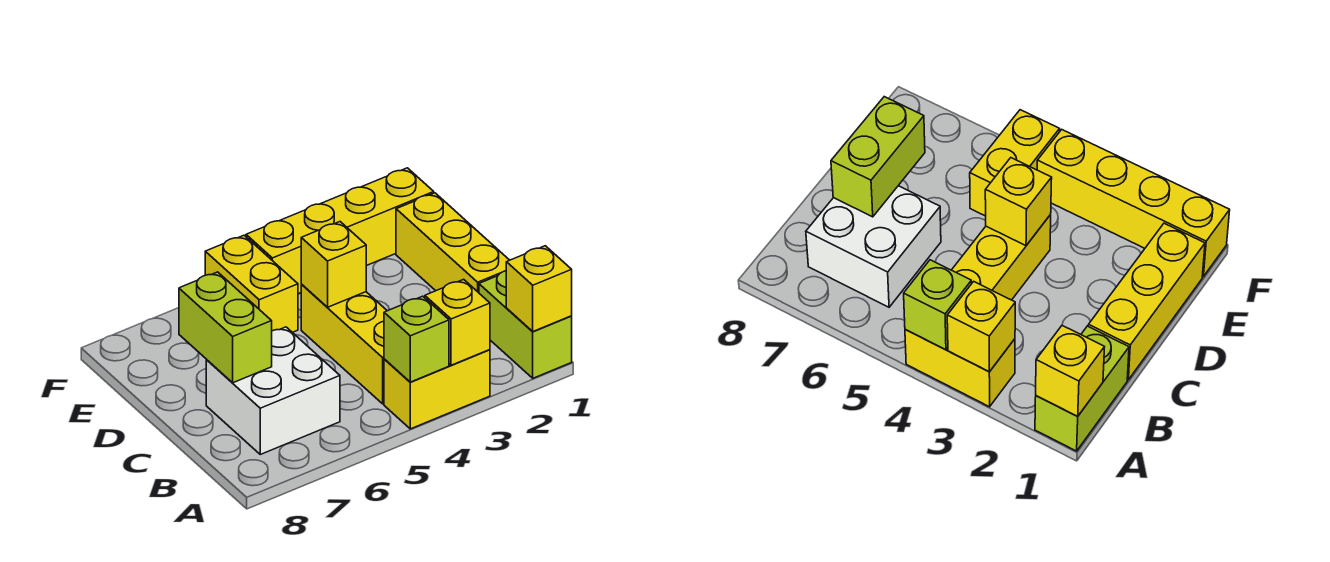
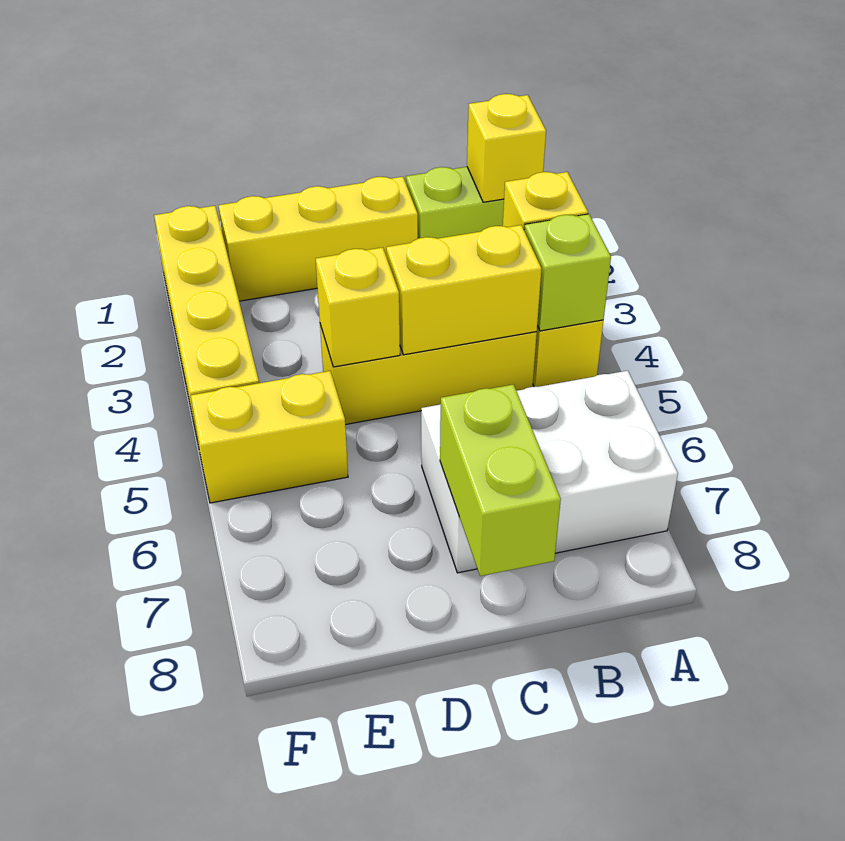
none -> yellow 1x2 brick [386,225,542,355]
white 2x2 brick [206,327,340,454] -> white 2x3 brick [421,371,678,573]
lime 1x2 brick [179,272,272,383] -> lime 1x2 brick turned to [440,384,561,576]

